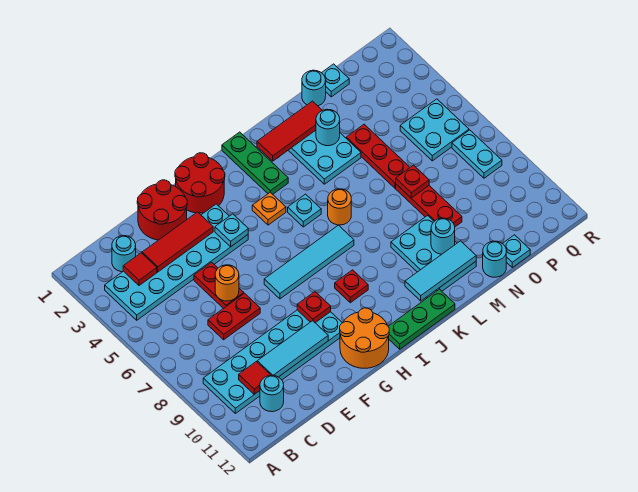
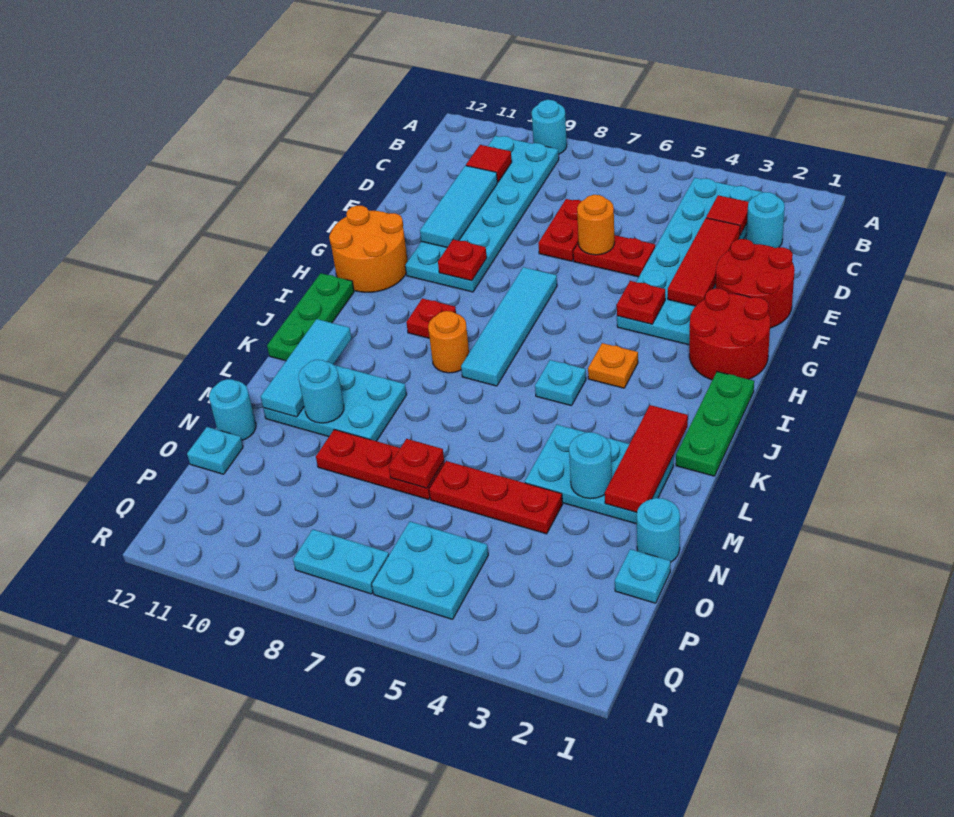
cyan 1x1 round brick [260,375,284,412] -> cyan 1x1 round brick moved to [532,100,567,154]
cyan 1x1 plate [215,214,248,247] -> red 1x1 plate [617,281,665,324]
green 1x3 plate [222,132,288,194] -> green 1x3 plate turned to [676,372,754,476]
orange 1x1 round brick [328,189,351,225] -> orange 1x1 round brick moved to [428,311,469,373]

